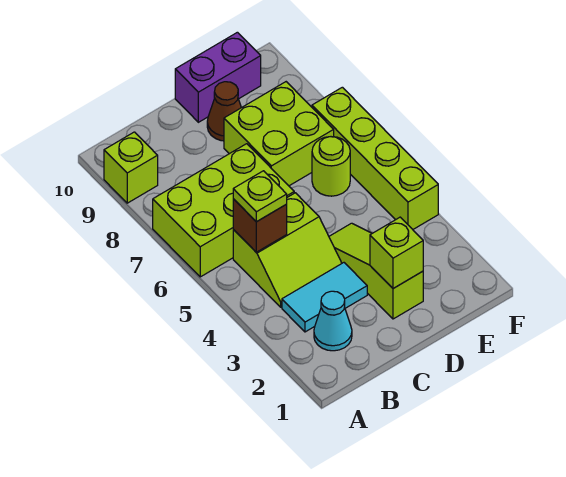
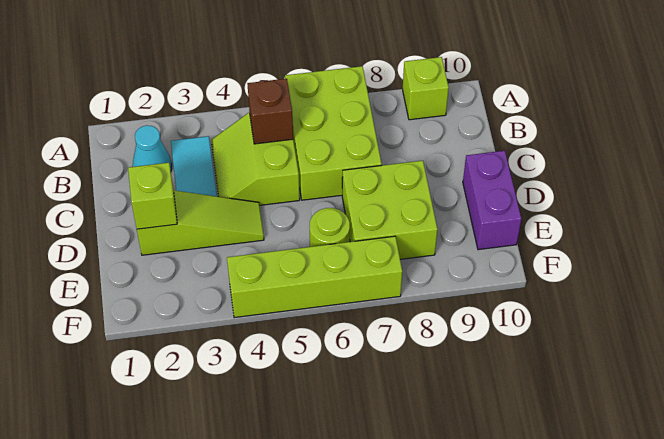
lime 1x1 plate [233,171,287,222] -> none
brown 1x1 cone [207,82,241,141] -> none

